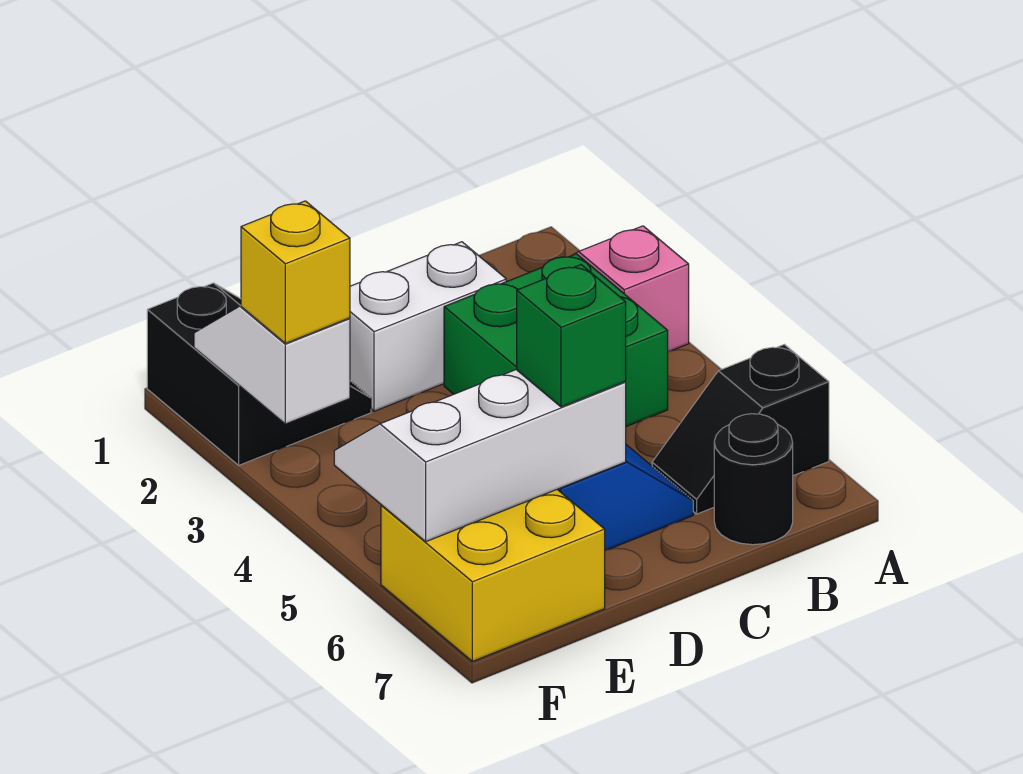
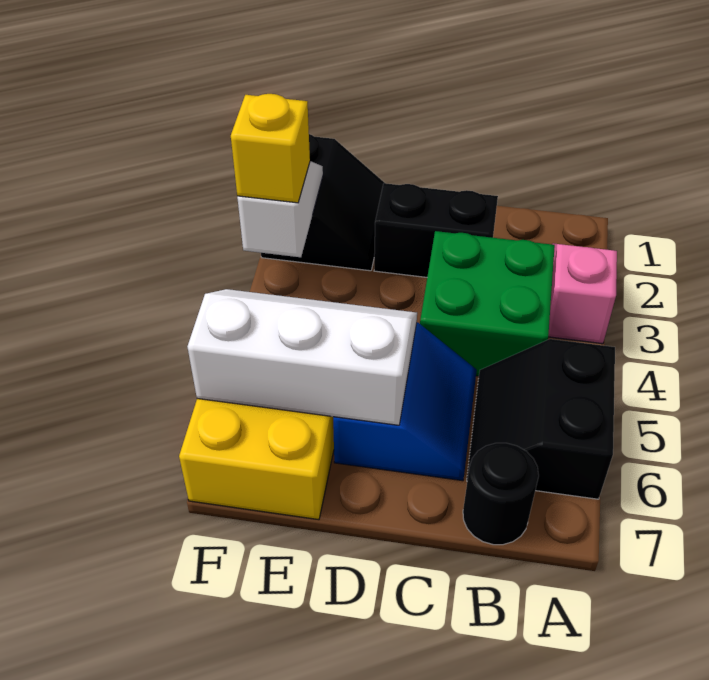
black 1x2 slope [652,344,829,514] -> black 2x2 slope [467,339,615,499]
white 1x2 brick [350,242,506,411] -> black 1x2 brick [374,183,498,277]
green 1x1 brick [517,265,626,407] -> none

